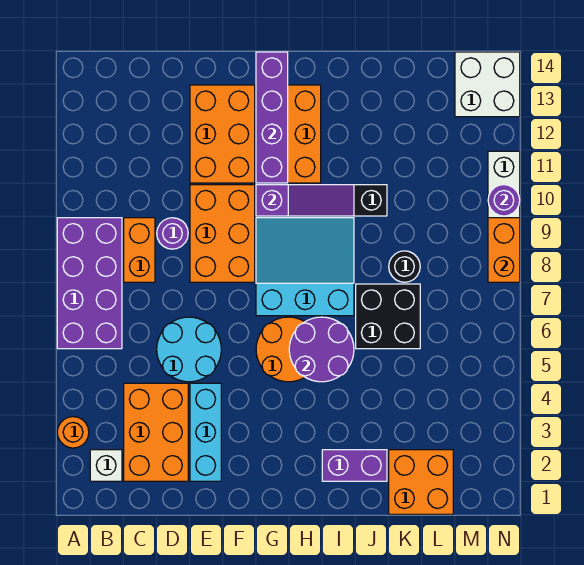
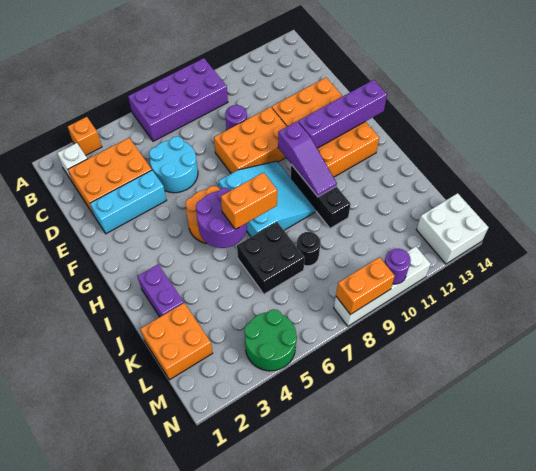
orange 1x1 round brick [57,417,89,448] -> orange 1x1 brick [68,117,102,155]
orange 1x2 brick [124,218,155,282] -> orange 1x2 brick moved to [221,173,277,229]
none -> green 2x2 round brick [244,309,297,371]

